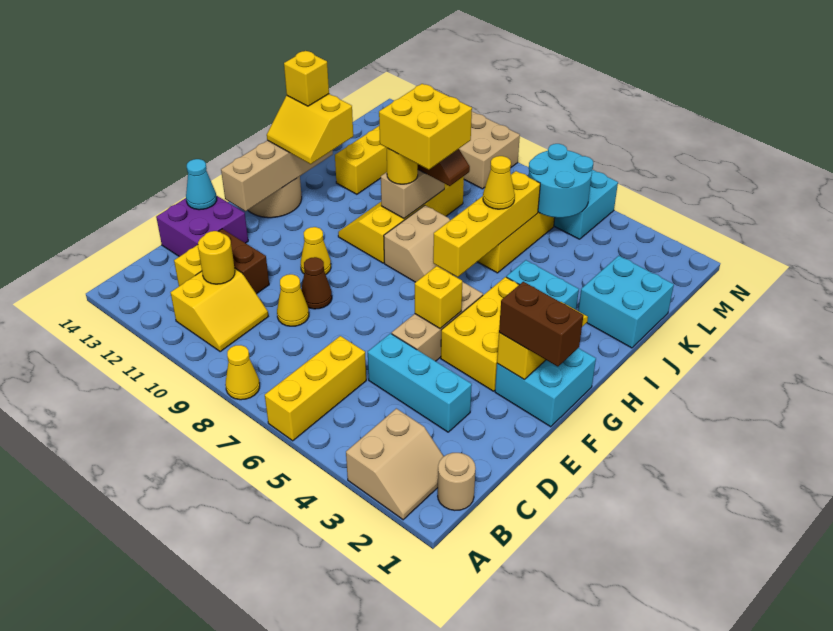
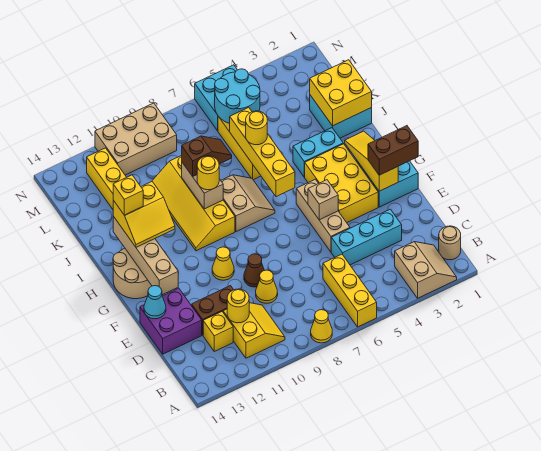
yellow 1x1 brick [415,266,462,328] -> tan 1x1 brick [308,180,338,220]
yellow 2x2 brick [379,84,472,170] -> yellow 2x2 brick moved to [310,60,372,126]
yellow 1x1 cone [483,156,515,209] -> yellow 1x1 round brick [246,111,267,145]

